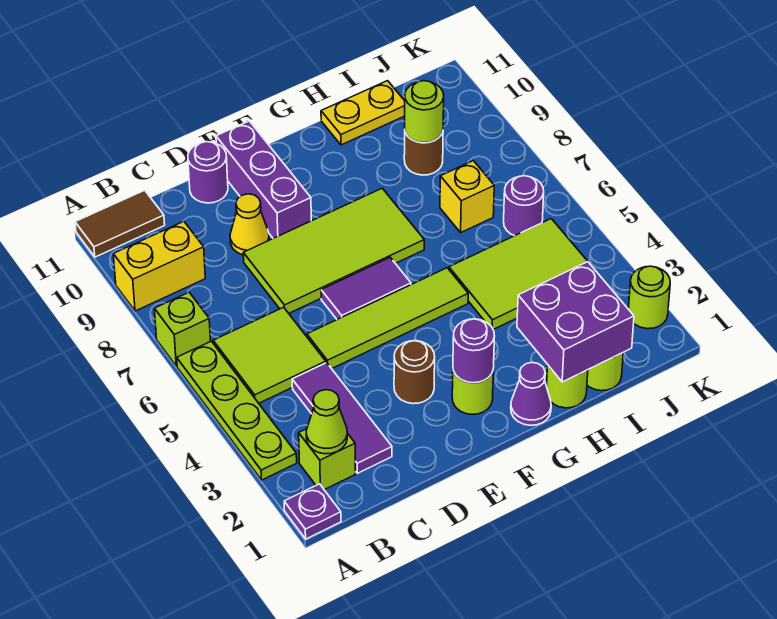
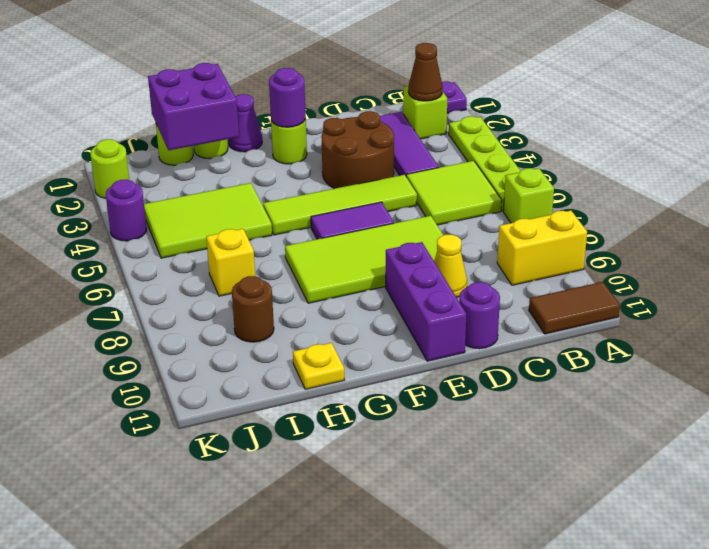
lime 1x1 cone [306,390,347,454] -> brown 1x1 cone [408,43,443,101]
brown 1x1 round brick [394,341,435,404] -> brown 2x2 round brick [321,111,394,189]
yellow 1x2 plate [321,81,405,145] -> yellow 1x1 plate [293,343,344,389]
lime 1x1 round brick [405,81,444,143] -> none
purple 1x1 round brick [504,176,544,236] -> purple 1x1 round brick moved to [106,179,147,241]

